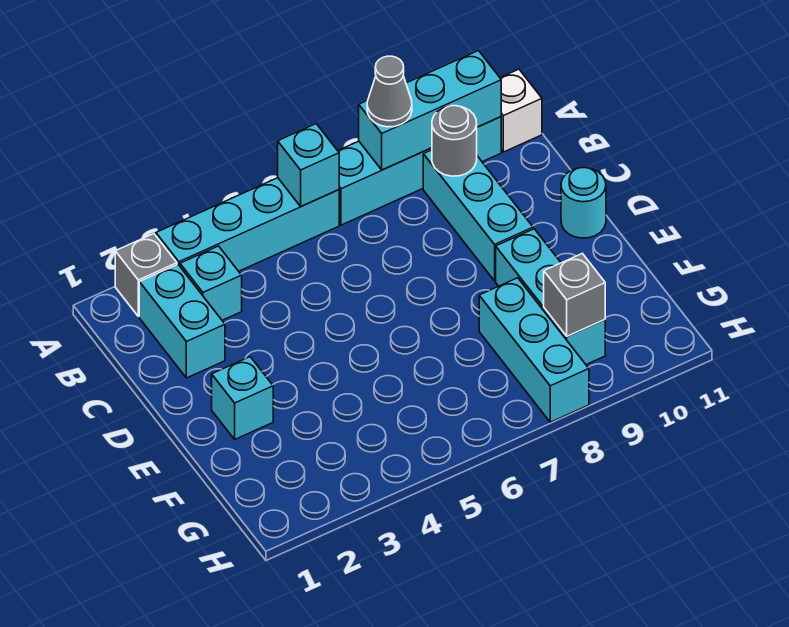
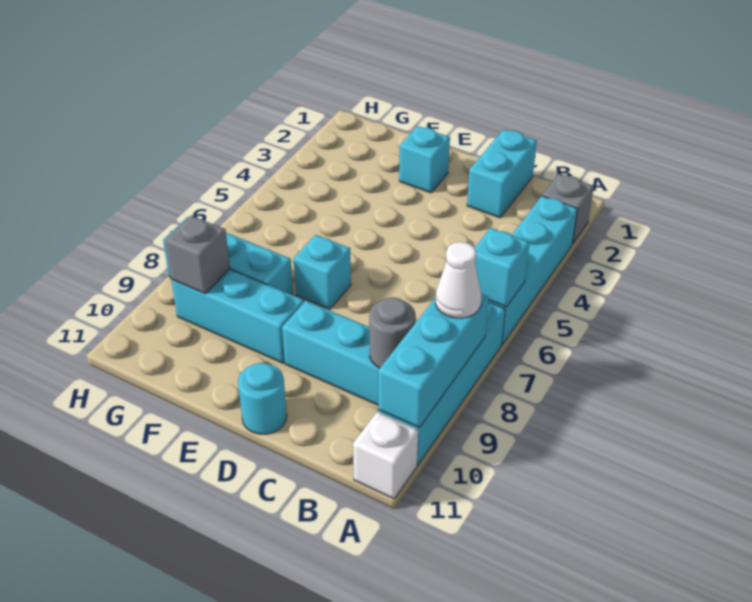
grey 1x1 cone [367,56,412,127] -> white 1x1 cone [435,242,481,318]
cyan 1x2 brick [139,264,225,378] -> cyan 1x2 brick turned to [467,129,537,218]
cyan 1x1 brick [180,246,242,320] -> cyan 1x1 brick moved to [294,235,351,309]

